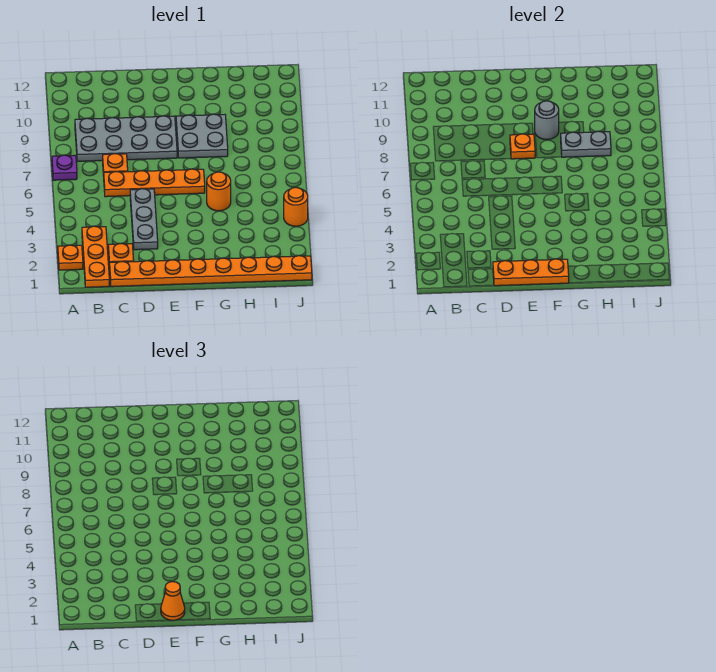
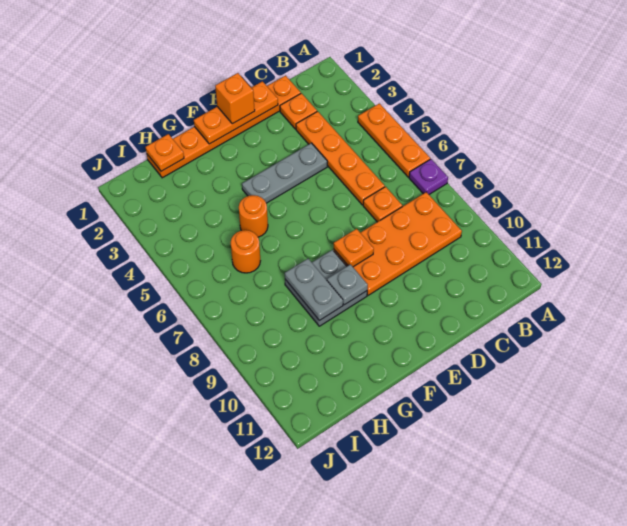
orange 1x1 plate [58,245,83,270] -> orange 1x1 plate moved to [146,134,184,171]
orange 1x3 plate [82,226,109,287] -> orange 1x3 plate moved to [358,103,430,177]
grey 2x4 plate [75,116,177,161] -> orange 2x4 plate [334,192,462,295]
orange 1x8 plate [110,256,312,286] -> orange 1x6 plate [147,76,301,178]
orange 1x4 plate [104,169,205,197] -> orange 1x4 plate turned to [296,111,385,205]
grey 1x3 plate [130,189,158,250] -> grey 1x3 plate turned to [242,143,327,203]
orange 1x1 cone [161,582,185,620] -> orange 1x1 brick [215,73,255,124]
grey 1x1 round brick [535,101,559,140] -> grey 1x1 plate [327,264,368,305]
grey 1x2 plate [561,131,611,157] -> grey 1x2 plate turned to [285,259,343,321]
orange 1x1 round brick [284,187,308,226] -> orange 1x1 round brick moved to [231,230,260,273]

